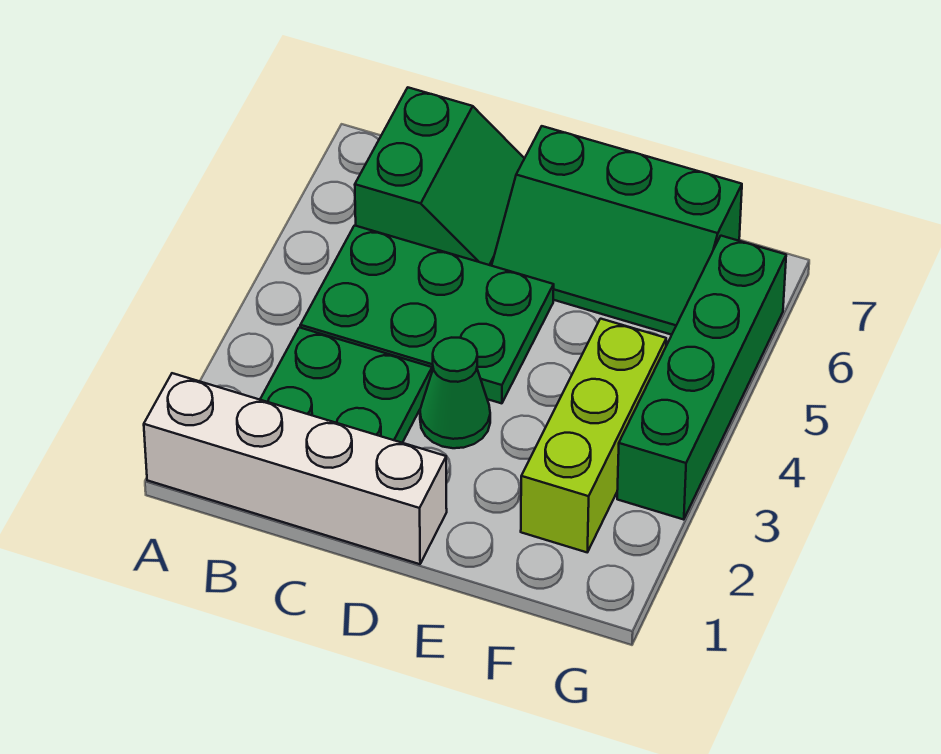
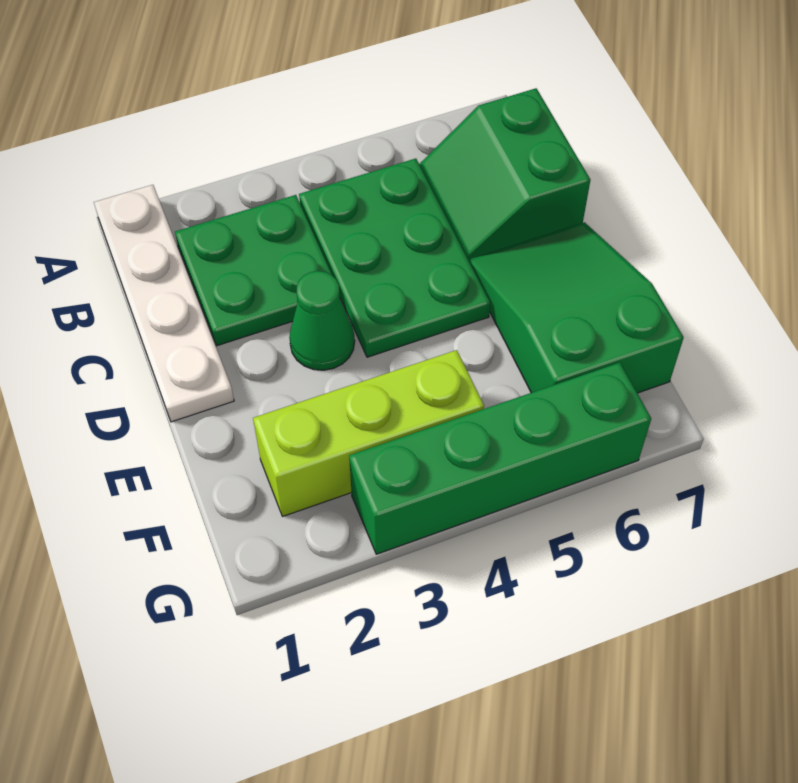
white 1x4 brick [144,373,447,564] -> white 1x4 plate [94,185,234,422]
green 2x2 slope [355,88,525,266] -> green 2x2 slope turned to [419,88,590,259]
green 2x3 slope [492,126,742,335] -> green 2x3 slope turned to [468,222,684,393]

